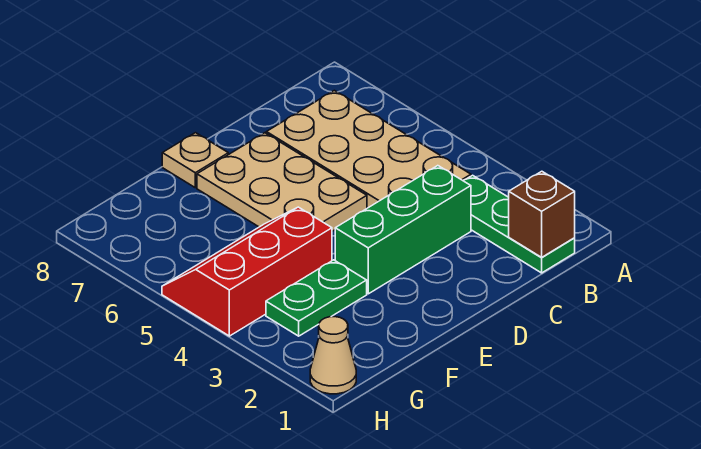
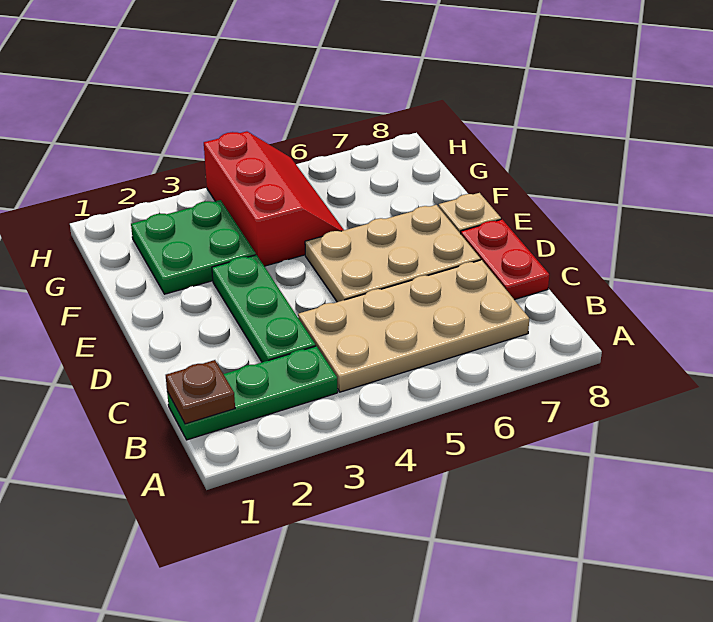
brown 1x1 brick [509,171,575,258] -> brown 1x1 plate [166,360,235,424]
green 1x3 brick [335,166,471,294] -> green 1x3 plate [212,255,316,362]
none -> red 1x2 plate [461,219,549,300]
green 1x2 plate [266,260,367,336] -> green 2x2 plate [131,200,256,294]
tan 1x1 cone [310,317,356,394] -> none

